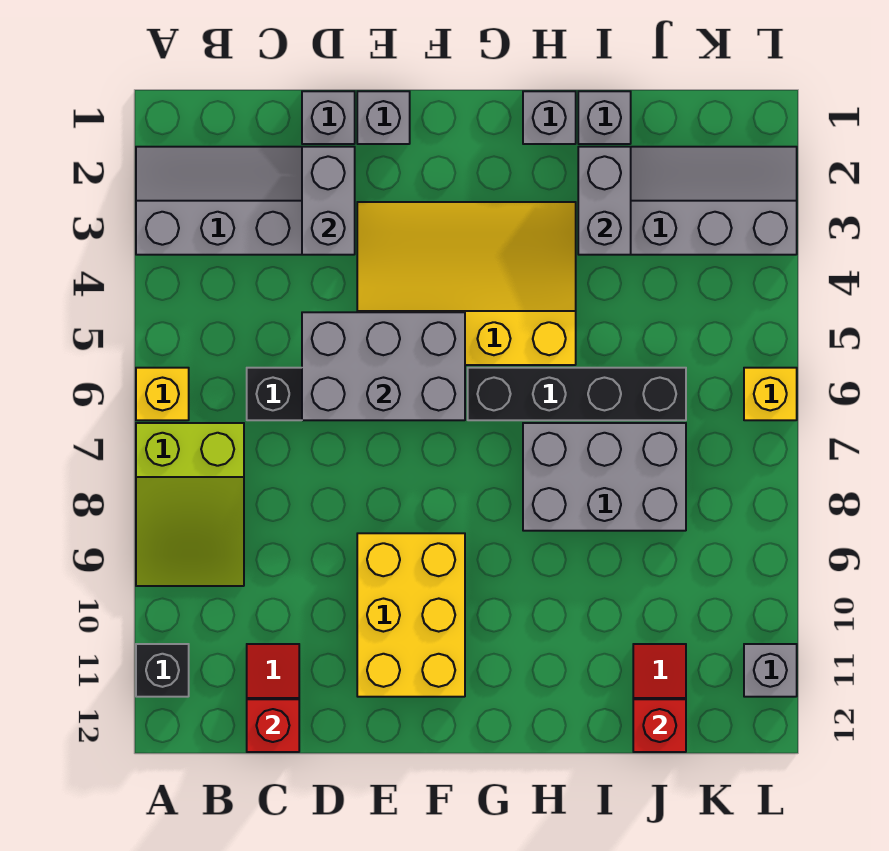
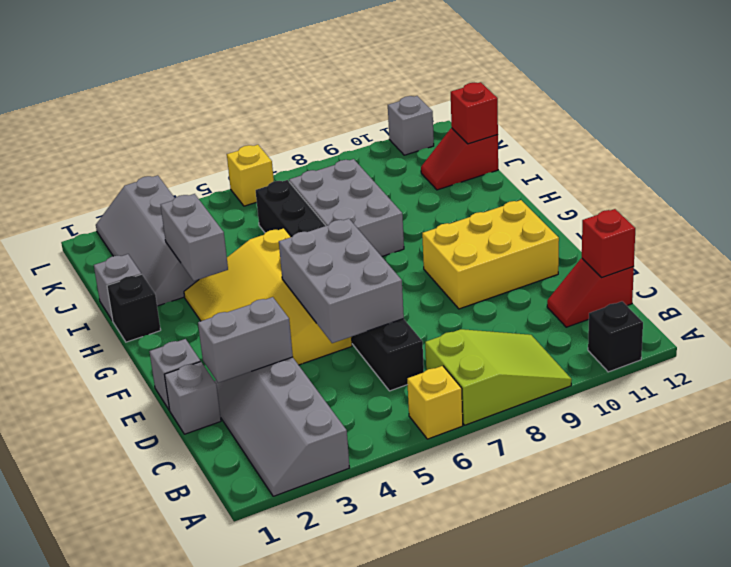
grey 1x1 brick [523,91,576,144] -> black 1x1 brick [107,274,161,342]
grey 1x2 brick [578,147,631,255] -> grey 1x2 brick turned to [161,194,228,281]

